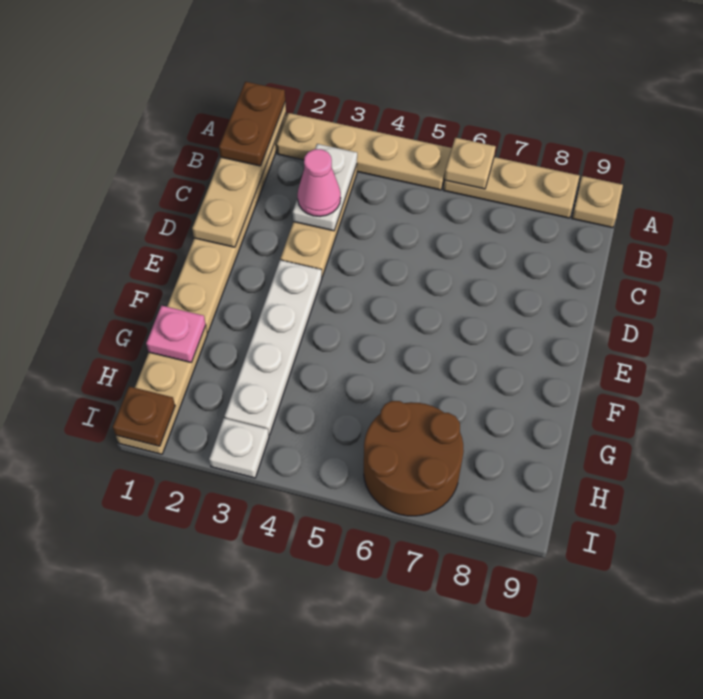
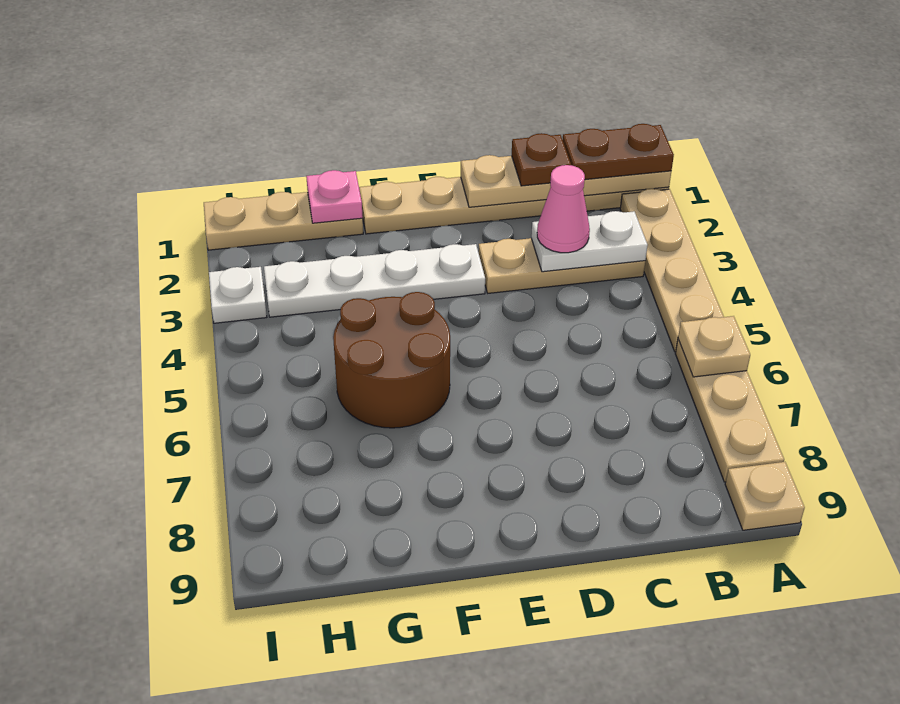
brown 2x2 round brick [364,401,464,516] -> brown 2x2 round brick moved to [333,292,450,428]
brown 1x1 plate [113,387,175,446] -> brown 1x1 plate moved to [512,133,571,186]

